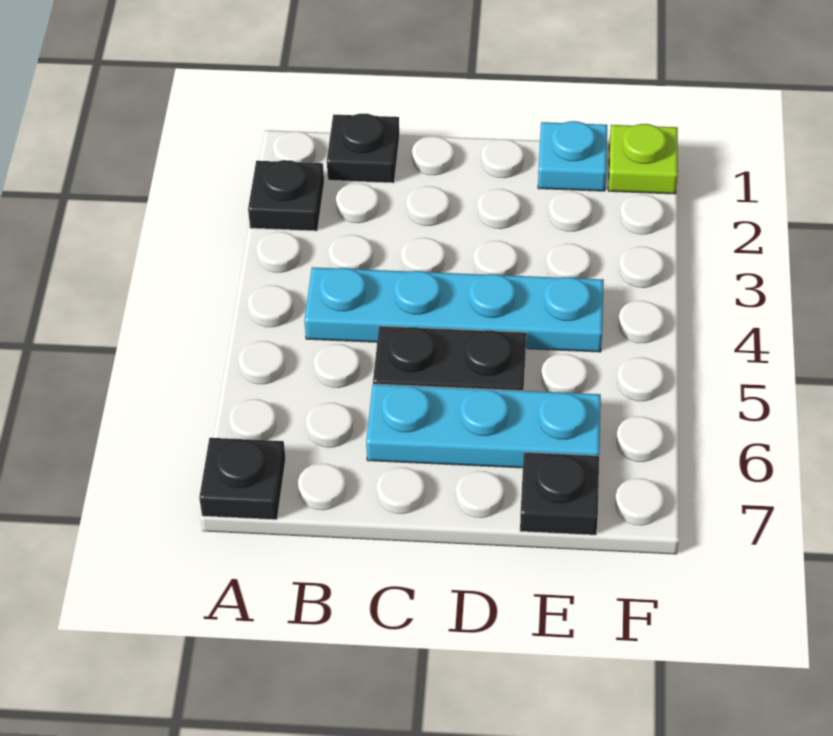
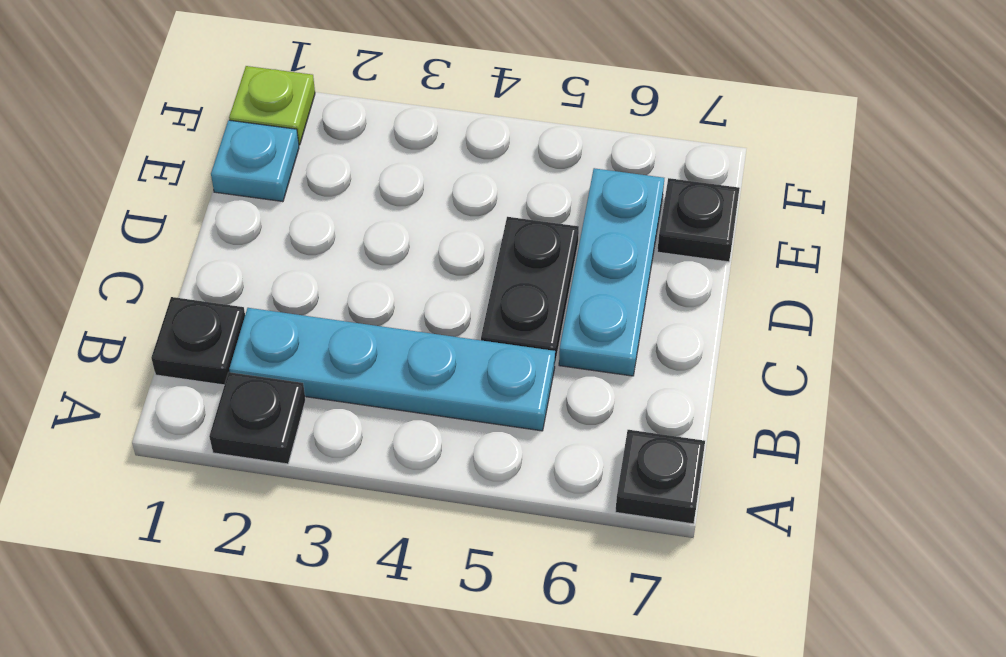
cyan 1x4 plate [304,267,604,352] -> cyan 1x4 plate turned to [229,308,555,431]

